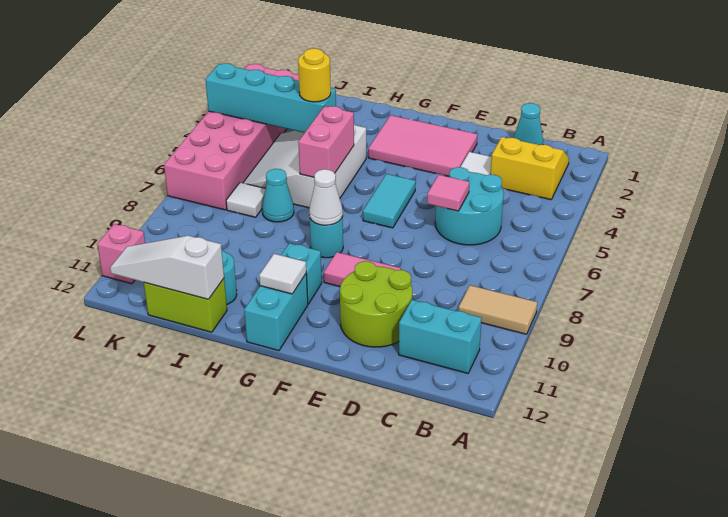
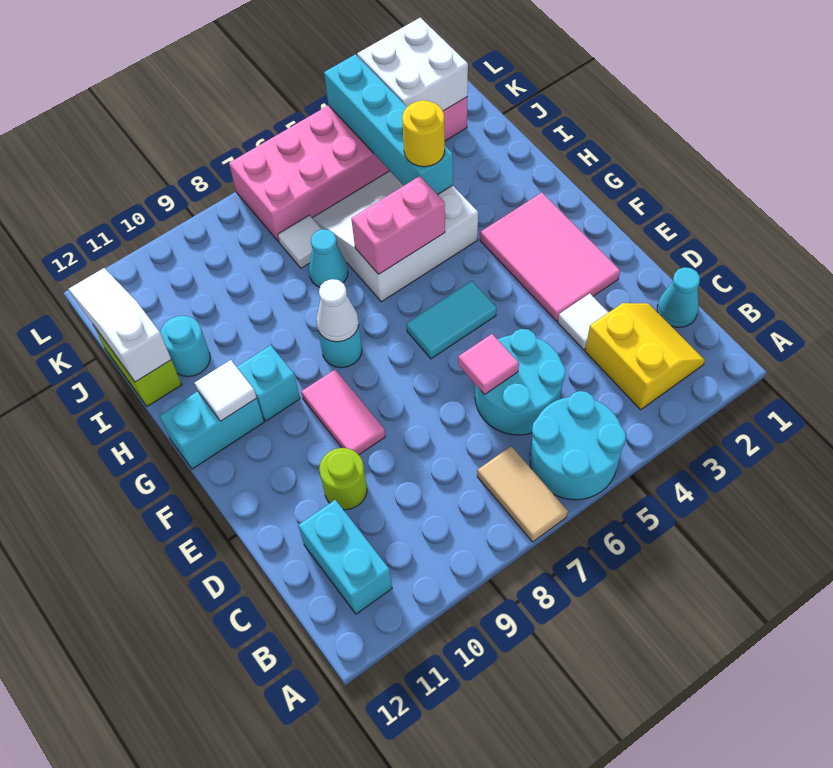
none -> cyan 2x2 round brick [530,391,626,500]
tan 1x2 tile [459,285,537,334] -> tan 1x2 tile moved to [477,446,568,542]
lime 2x2 round brick [340,261,412,347] -> lime 1x1 round brick [319,448,367,510]
none -> white 2x2 brick [357,18,468,111]
pink 1x1 brick [97,224,145,284] -> none

